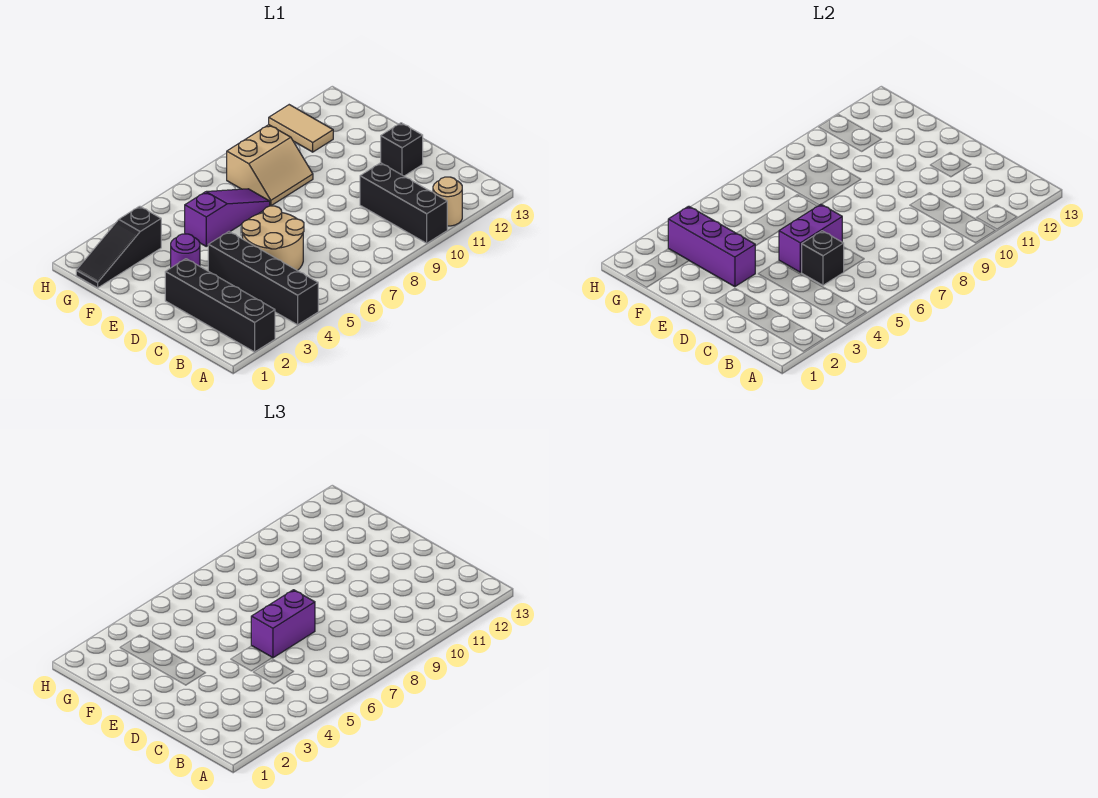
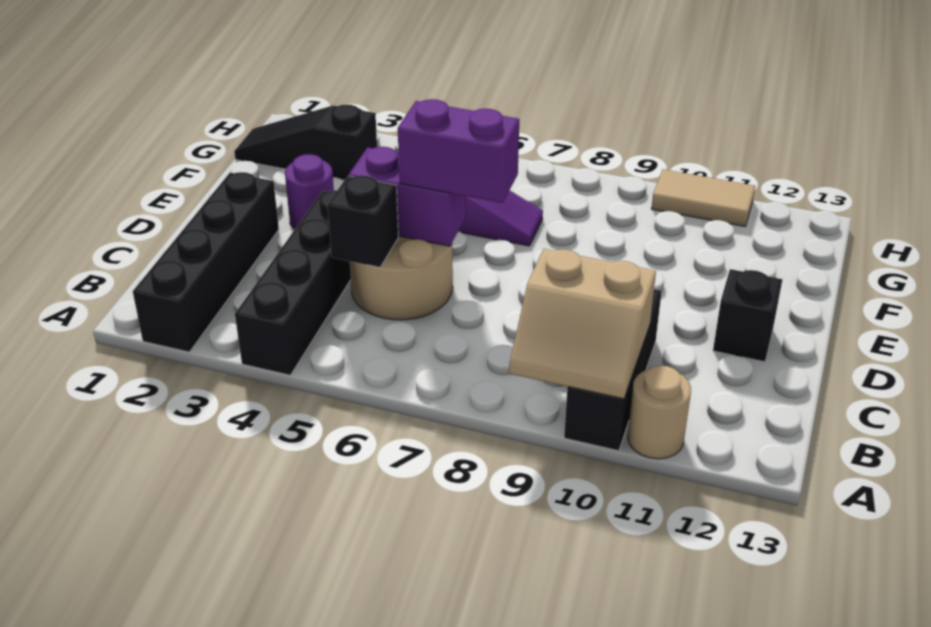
purple 1x3 brick [668,206,755,287] -> none
tan 2x2 slope [227,125,313,206] -> tan 2x2 slope moved to [509,249,656,399]
tan 1x2 tile [269,105,333,152] -> tan 1x2 tile turned to [651,169,755,227]

